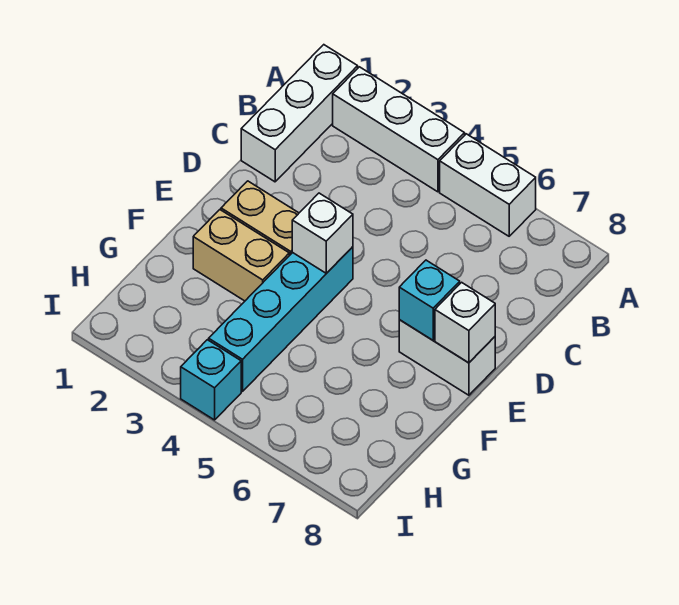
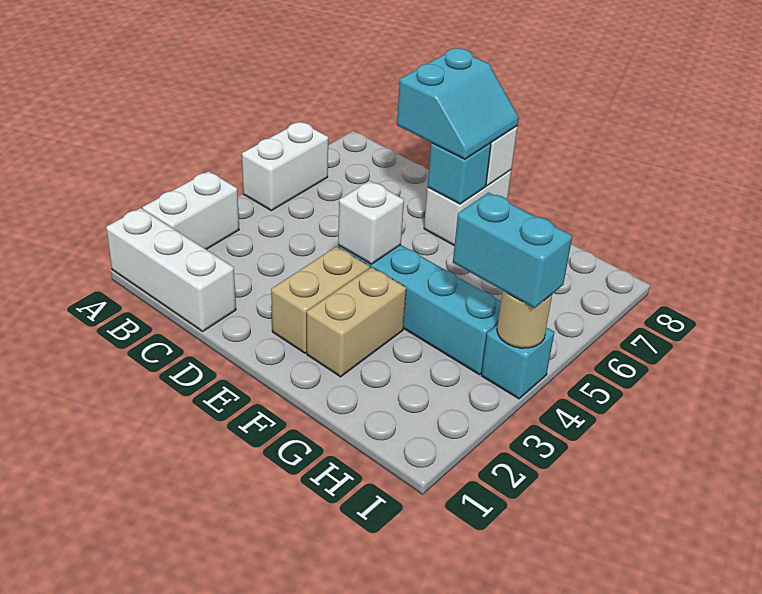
white 1x3 brick [333,67,465,192] -> white 1x2 brick [142,171,239,249]
none -> cyan 2x2 slope [397,48,519,159]
none -> cyan 1x2 brick [453,193,572,308]
none -> tan 1x1 round brick [497,291,552,348]

